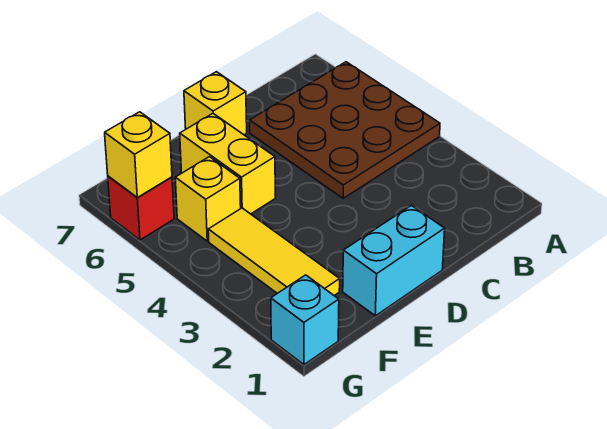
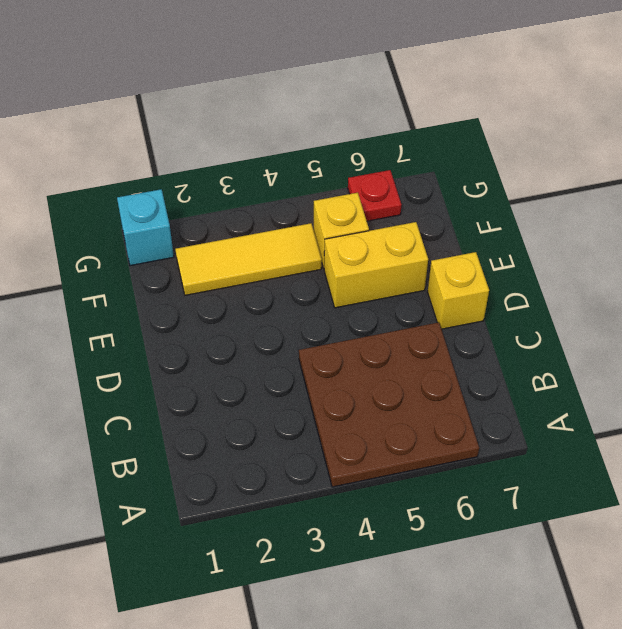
cyan 1x2 brick [343,206,445,316] -> none
red 1x1 brick [108,176,174,240] -> red 1x1 plate [348,170,401,221]
yellow 1x1 brick [105,112,172,197] -> none

